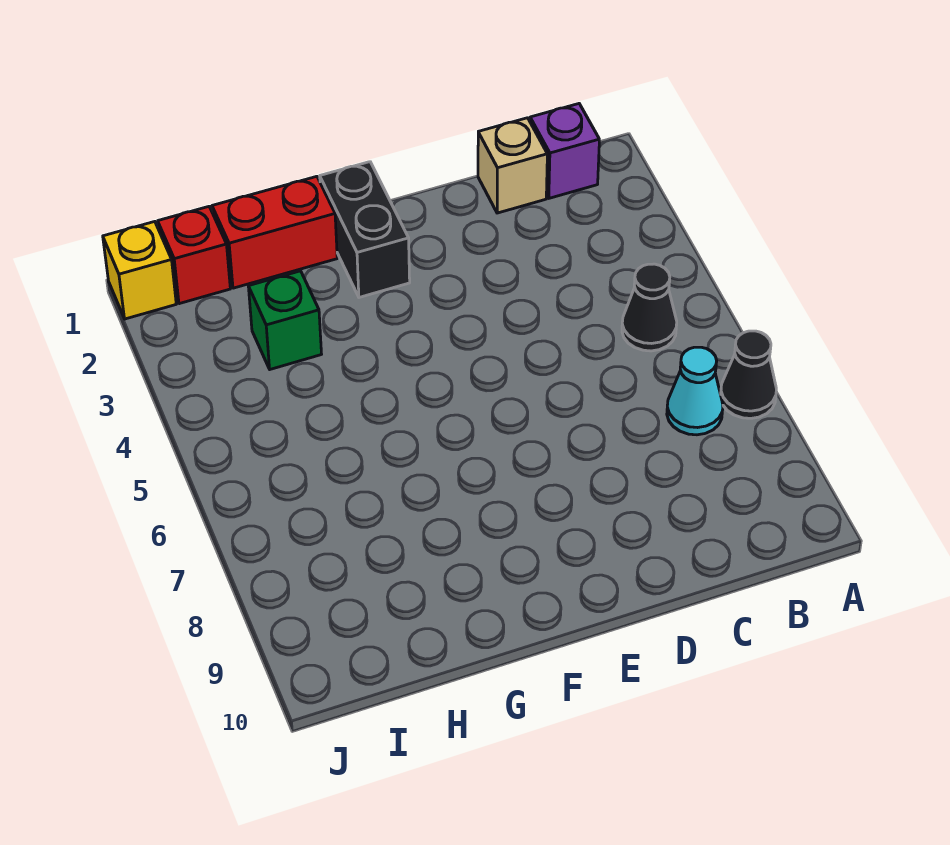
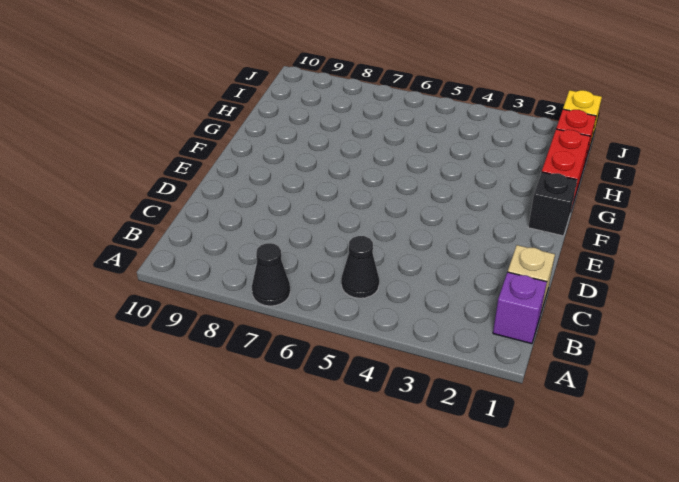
cyan 1x1 cone [667,347,723,435] -> none
black 1x2 brick [320,162,410,297] -> black 1x1 brick [528,172,577,236]
green 1x1 brick [248,271,321,369] -> none

